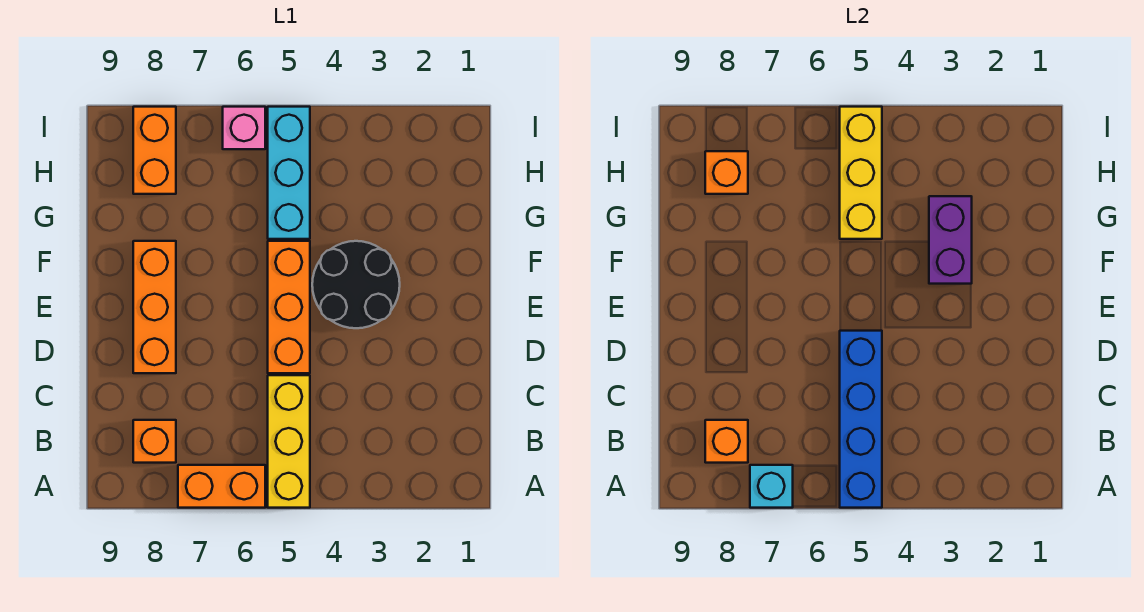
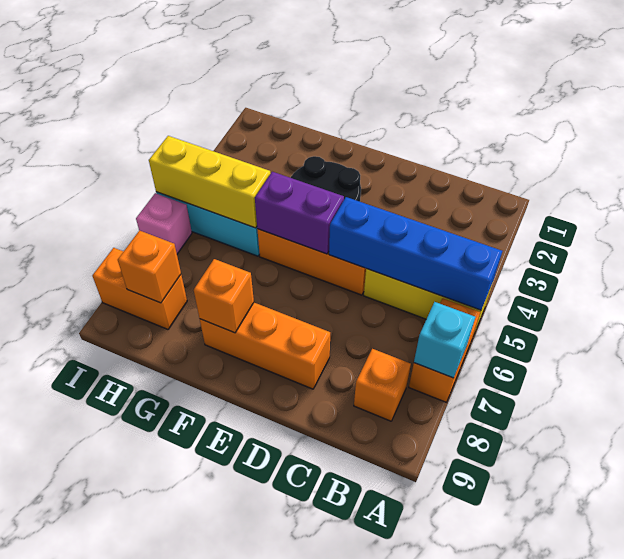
orange 1x1 brick [705,420,748,463] -> orange 1x1 brick moved to [194,259,254,333]
purple 1x2 brick [929,196,972,284] -> purple 1x2 brick moved to [255,172,344,254]

